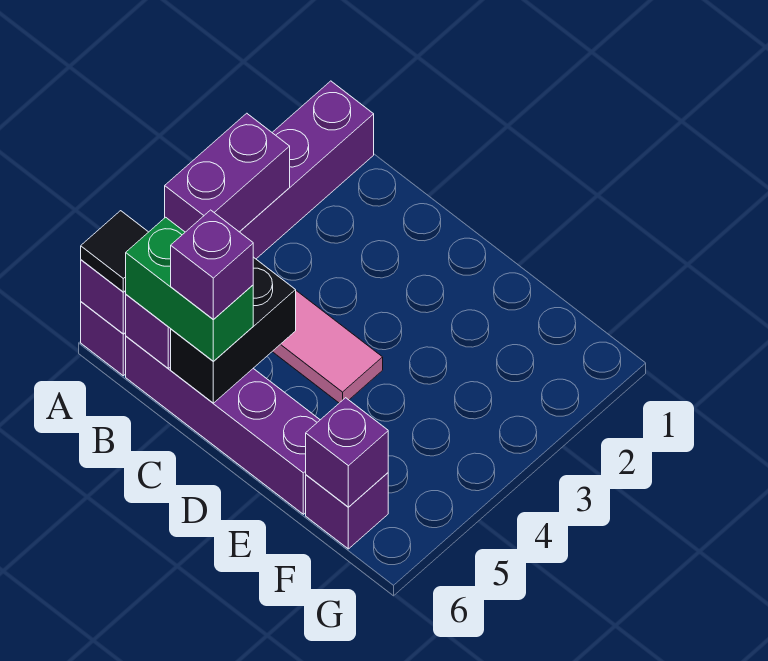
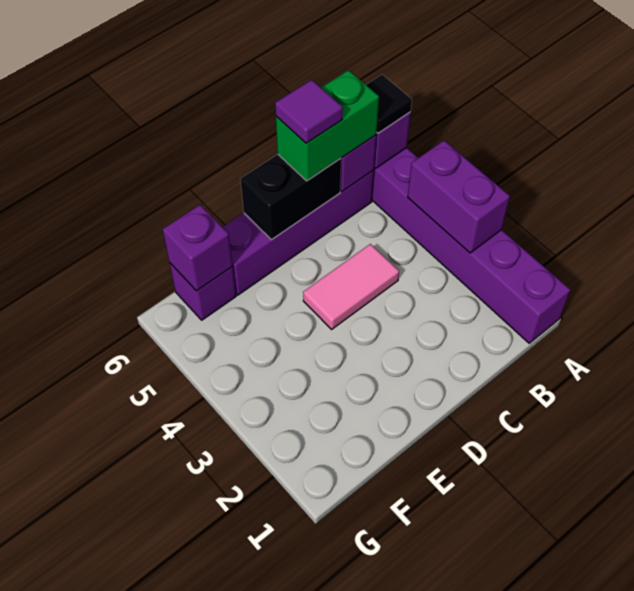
black 1x2 brick [171,257,296,403] -> black 1x2 brick turned to [241,154,341,240]
purple 1x1 brick [171,210,253,319] -> purple 1x1 tile [275,80,343,143]

